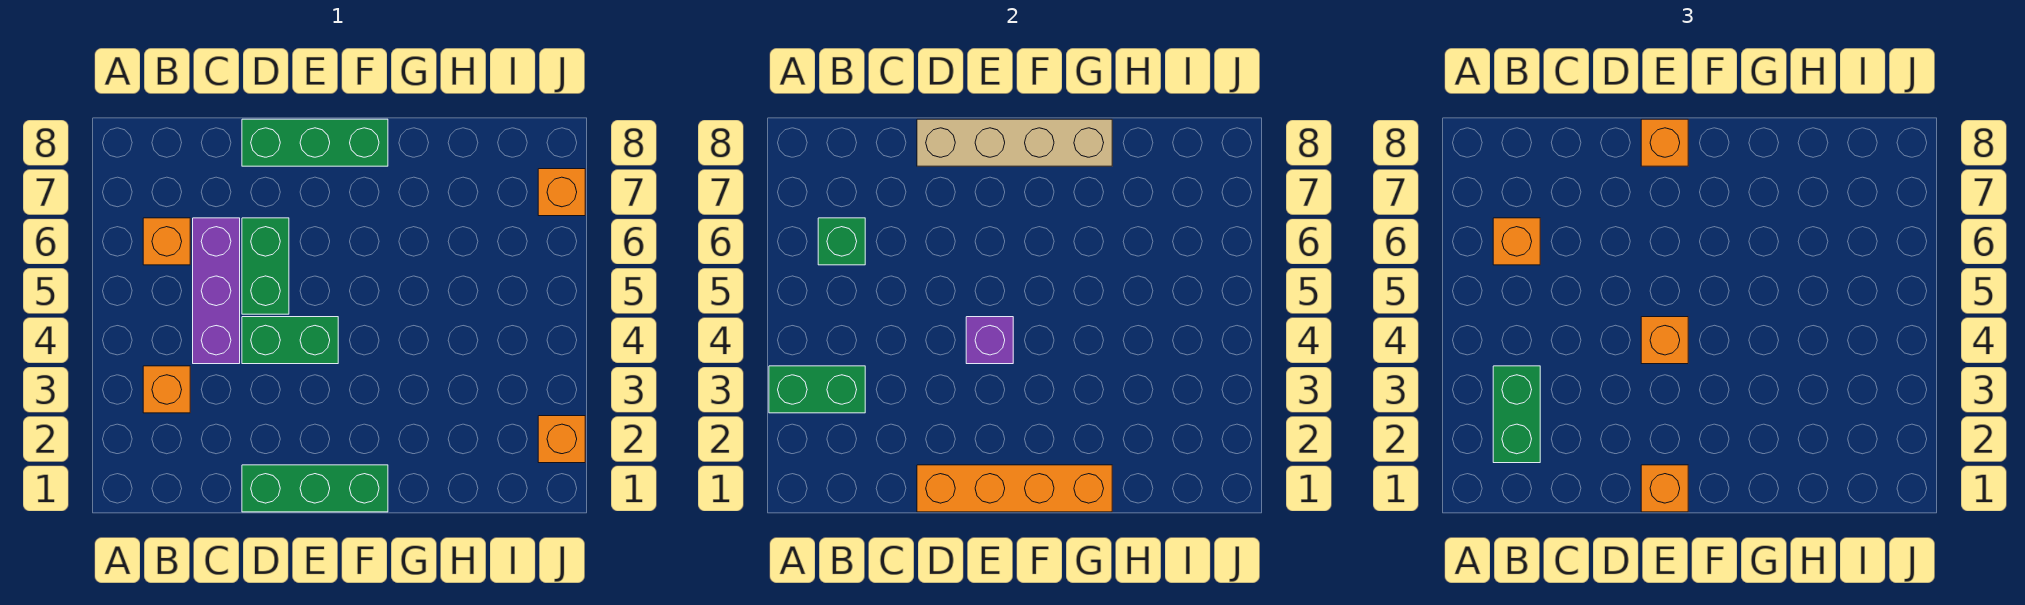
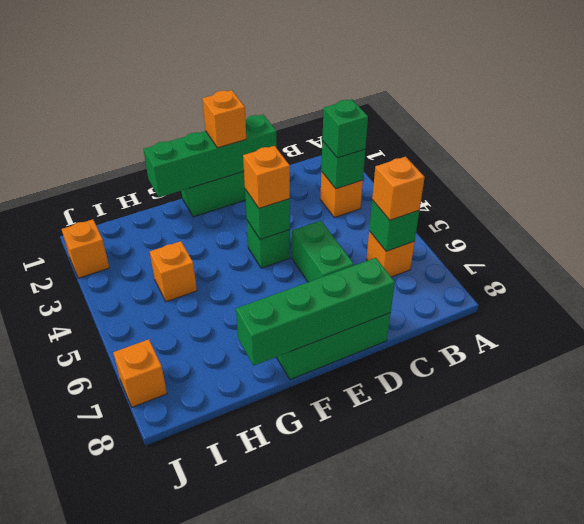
green 1x2 brick [769,366,865,413] -> green 1x1 brick [321,141,365,189]
green 1x2 brick [1493,366,1540,463] -> green 1x1 brick [322,99,368,158]
purple 1x3 brick [193,218,240,364] -> none
orange 1x4 brick [917,465,1112,512] -> green 1x4 brick [143,115,277,197]
green 1x2 brick [242,317,338,364] -> green 1x1 brick [247,221,290,268]
tan 1x4 brick [917,119,1112,166] -> green 1x4 brick [236,258,395,366]
purple 1x1 brick [966,317,1013,364] -> green 1x1 brick [245,189,290,240]
orange 1x1 brick [1641,119,1688,166] -> orange 1x1 brick moved to [150,241,197,302]

